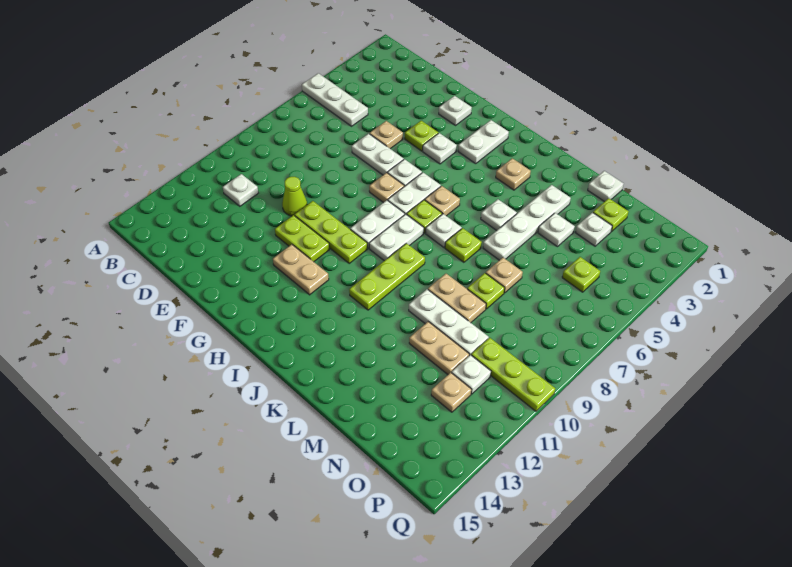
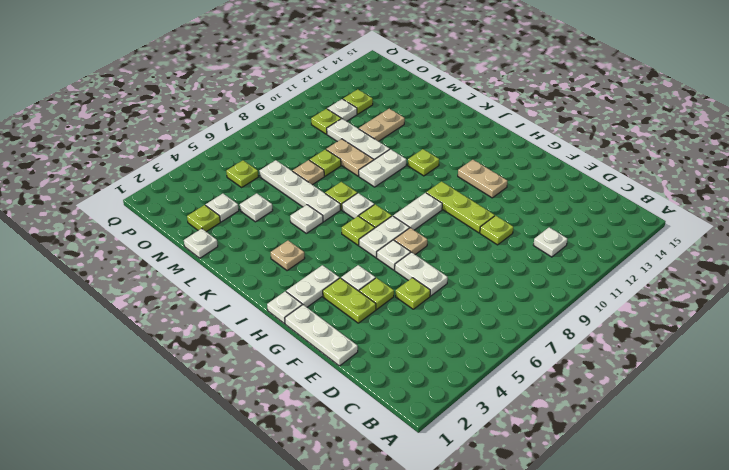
white 1x3 plate [302,73,368,126] -> white 1x3 plate moved to [285,305,358,366]
tan 1x1 plate [370,121,403,149] -> lime 1x1 plate [396,278,430,309]
lime 1x1 cone [282,177,307,216] -> lime 1x1 plate [480,216,513,245]
white 1x1 plate [439,96,472,125] -> white 1x1 plate moved to [267,291,302,323]
lime 1x2 plate [275,215,330,262] -> lime 1x2 plate moved to [323,278,376,323]
tan 1x1 plate [425,186,460,216] -> lime 1x1 plate [342,216,375,245]
white 1x2 plate [369,214,424,261] -> white 1x2 plate moved to [359,149,406,187]
lime 1x3 plate [349,243,425,310] -> lime 1x1 plate [408,149,439,176]
white 1x4 plate [483,185,571,260] -> white 1x4 plate turned to [259,160,340,221]
tan 1x2 plate [409,322,469,375] -> tan 1x2 plate turned to [359,109,405,141]
lime 1x3 plate [471,338,555,411] -> lime 1x1 plate [311,109,341,134]
tan 1x1 plate [431,373,472,412] -> lime 1x1 plate [343,89,373,114]

